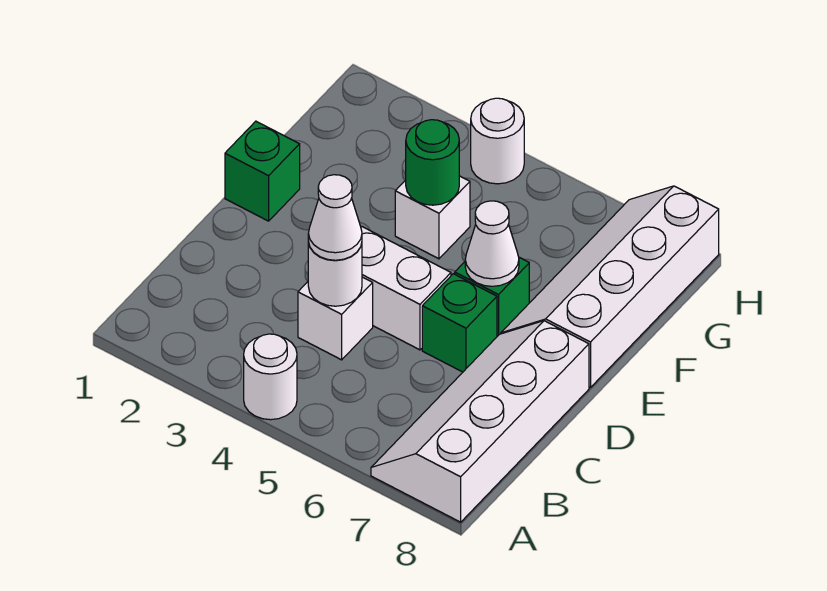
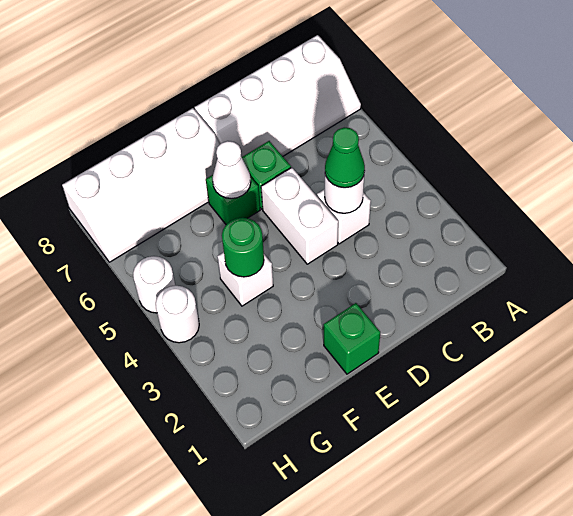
white 1x1 round brick [244,334,297,420] -> white 1x1 round brick moved to [133,256,175,313]
white 1x1 cone [308,175,362,260] -> green 1x1 cone [325,127,365,188]

